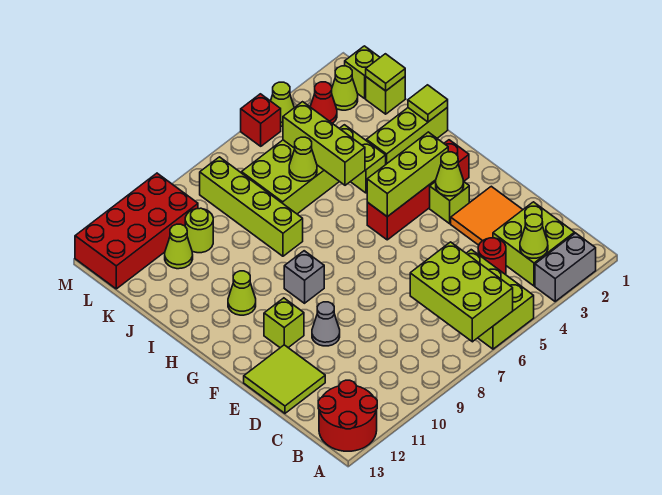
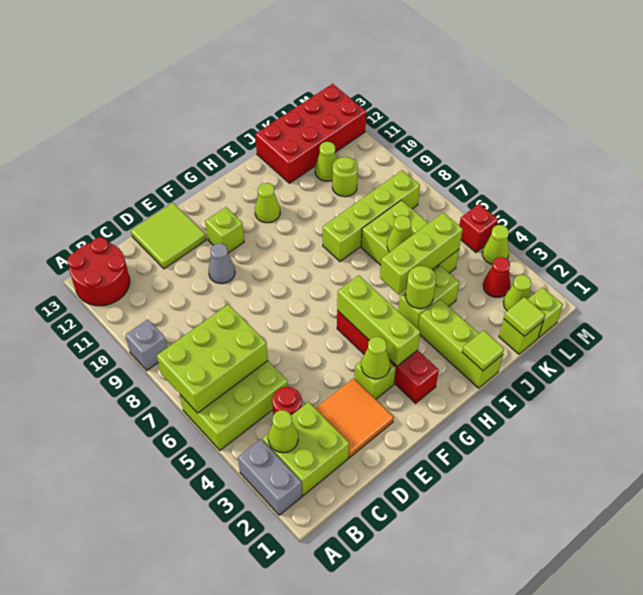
grey 1x1 brick [284,251,324,303] -> grey 1x1 brick moved to [125,319,167,370]
none -> lime 1x1 round brick [406,266,436,309]
red 2x4 brick [75,173,198,289] -> red 2x4 brick turned to [255,84,366,183]

